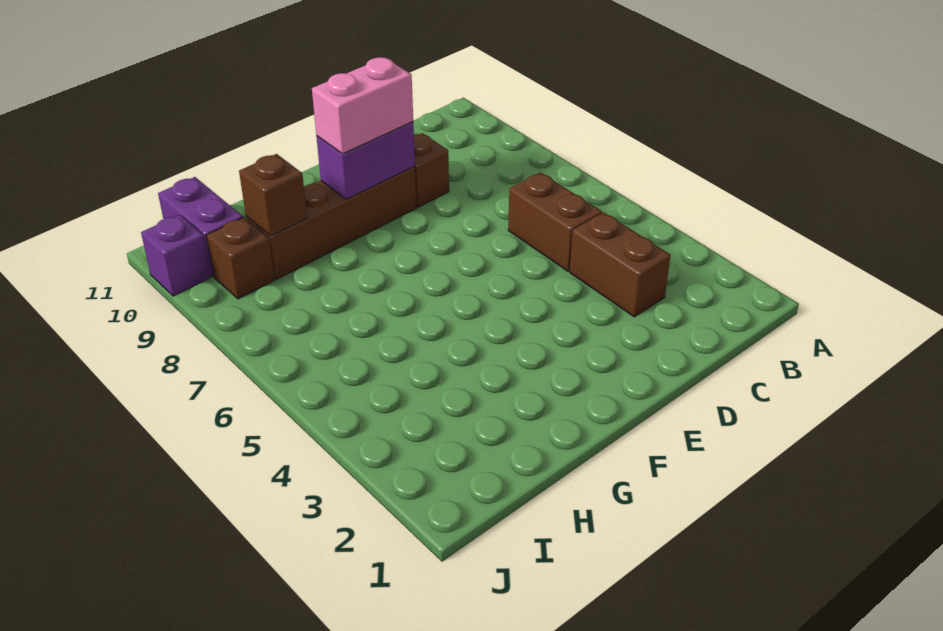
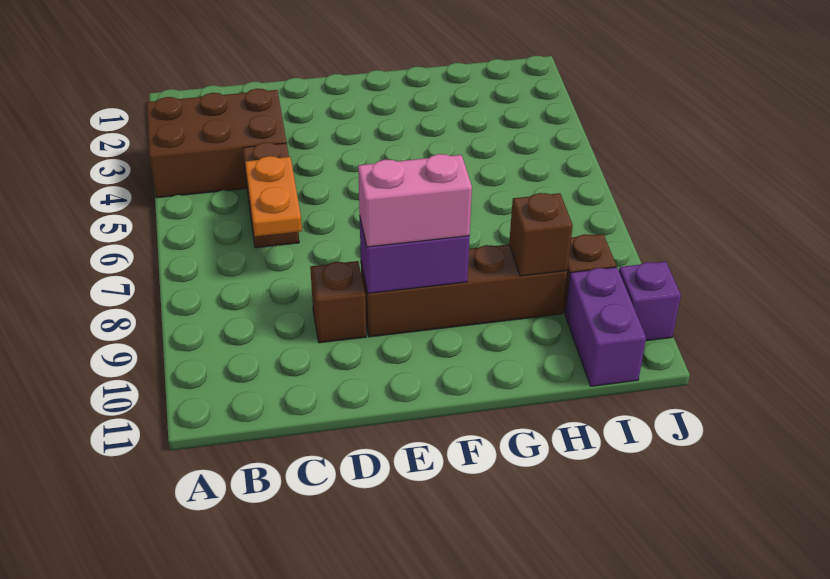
brown 1x2 brick [570,212,671,317] -> brown 2x3 brick [147,89,287,198]
none -> orange 1x2 plate [245,156,302,236]

